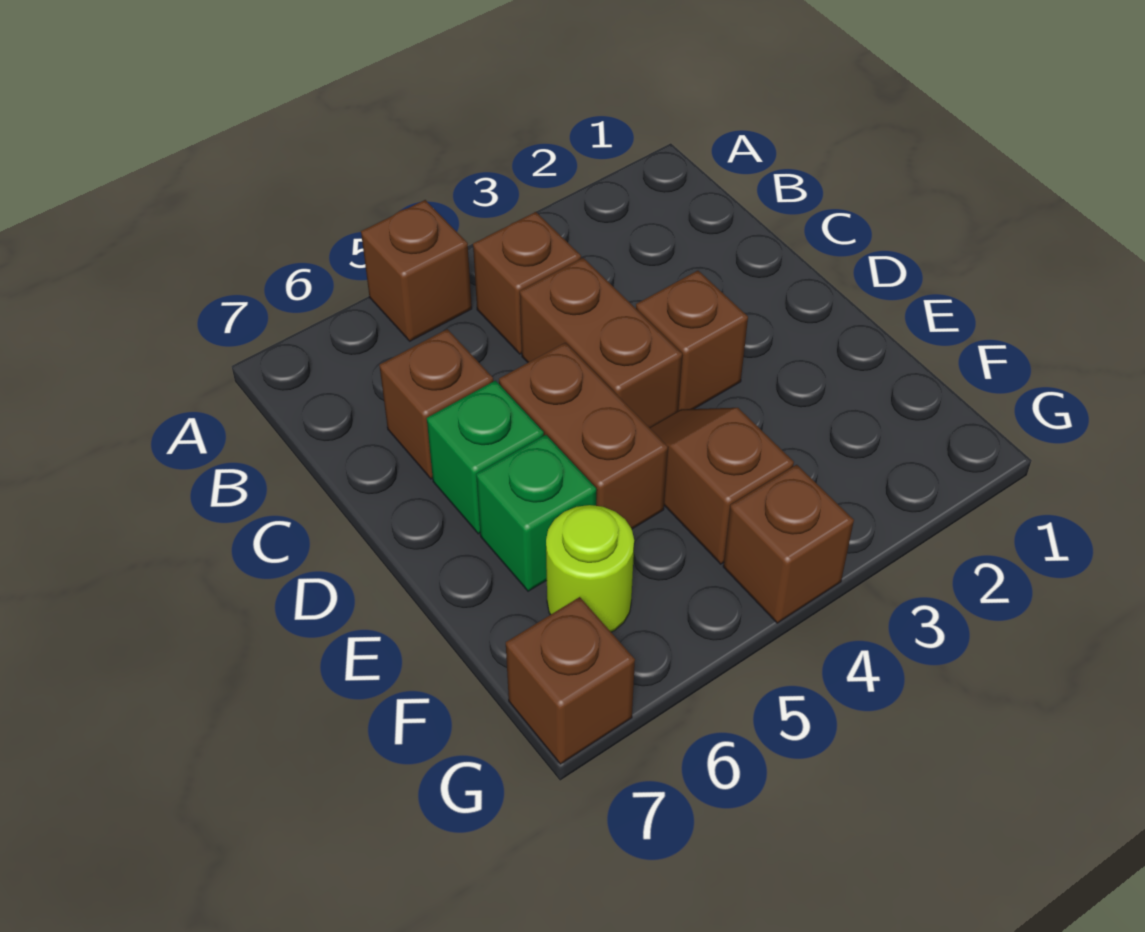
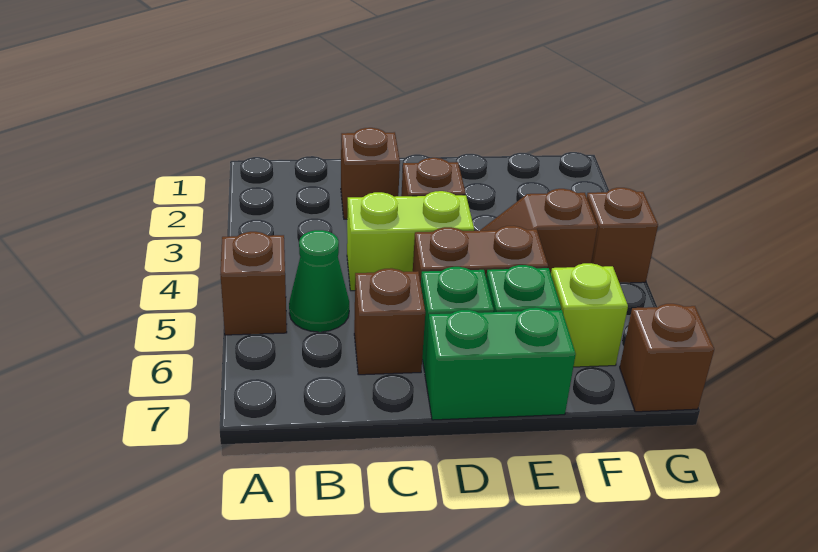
brown 1x1 brick [473,212,581,354] -> brown 1x1 brick moved to [341,128,400,219]
none -> green 1x1 cone [289,230,349,332]
brown 1x2 brick [520,258,682,427] -> lime 1x2 brick [347,191,474,291]
none -> green 1x2 brick [425,308,576,420]
lime 1x1 round brick [546,505,634,632] -> lime 1x1 brick [551,263,628,367]

